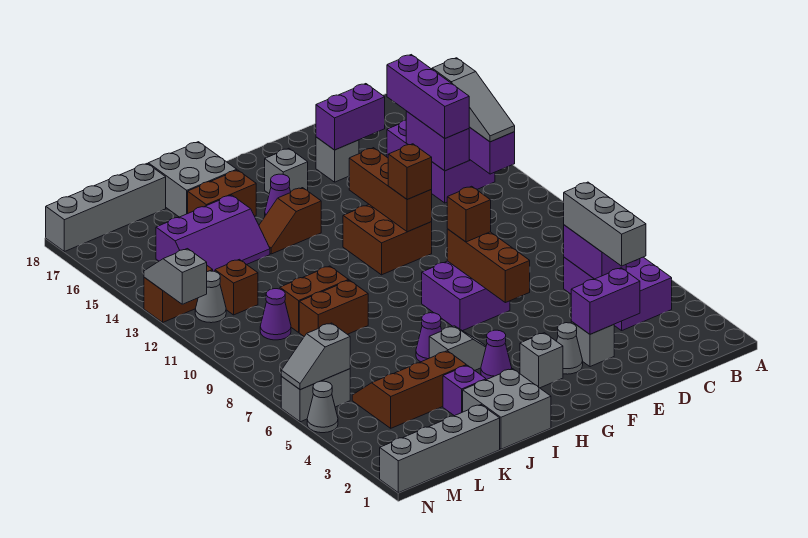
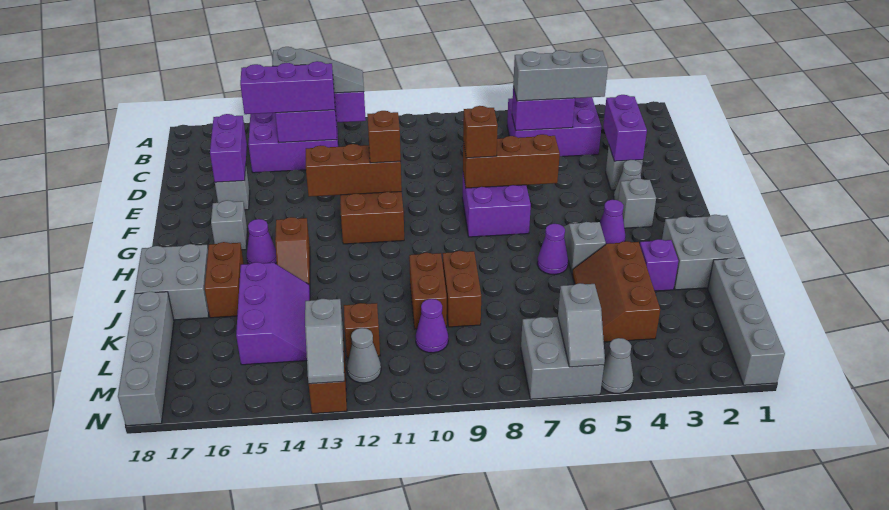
grey 1x2 brick [281,369,350,422] -> grey 2x2 brick [521,317,604,399]
grey 1x2 slope [144,249,207,304] -> grey 1x2 slope turned to [305,299,344,384]

